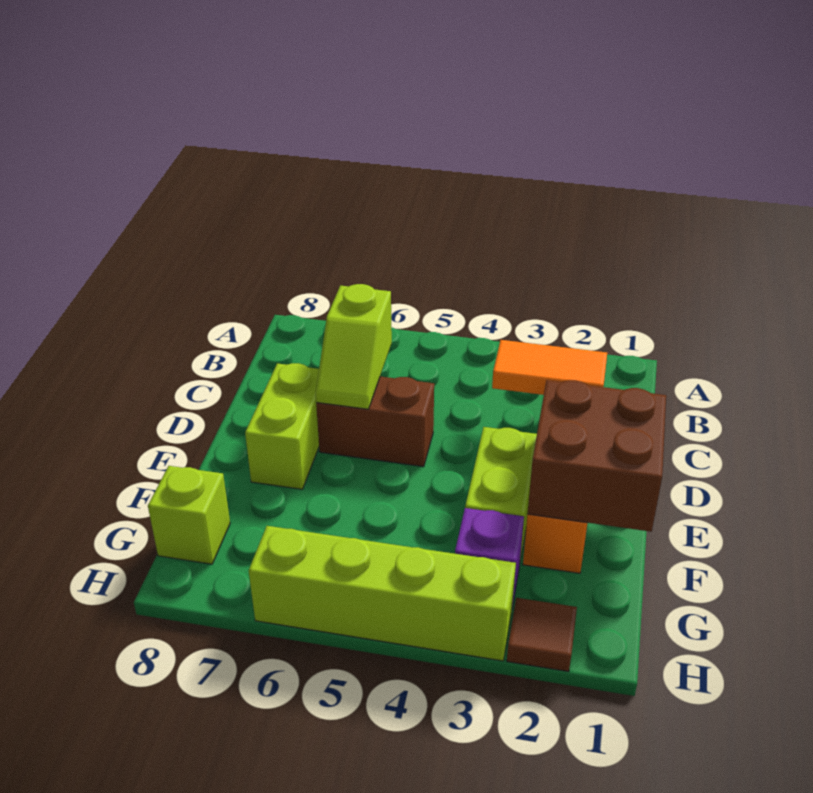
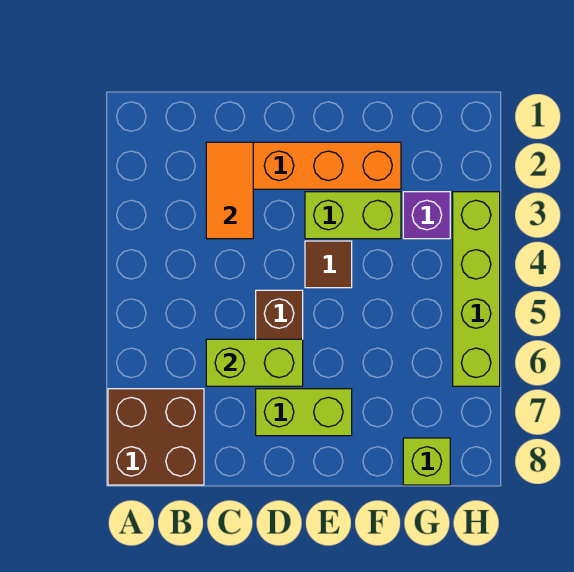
lime 1x2 slope [316,284,392,409] -> lime 1x2 brick [206,339,303,386]
brown 2x2 brick [528,380,666,532] -> brown 2x2 brick moved to [108,389,204,485]
brown 1x1 tile [507,598,577,672] -> brown 1x1 tile moved to [305,241,352,288]

